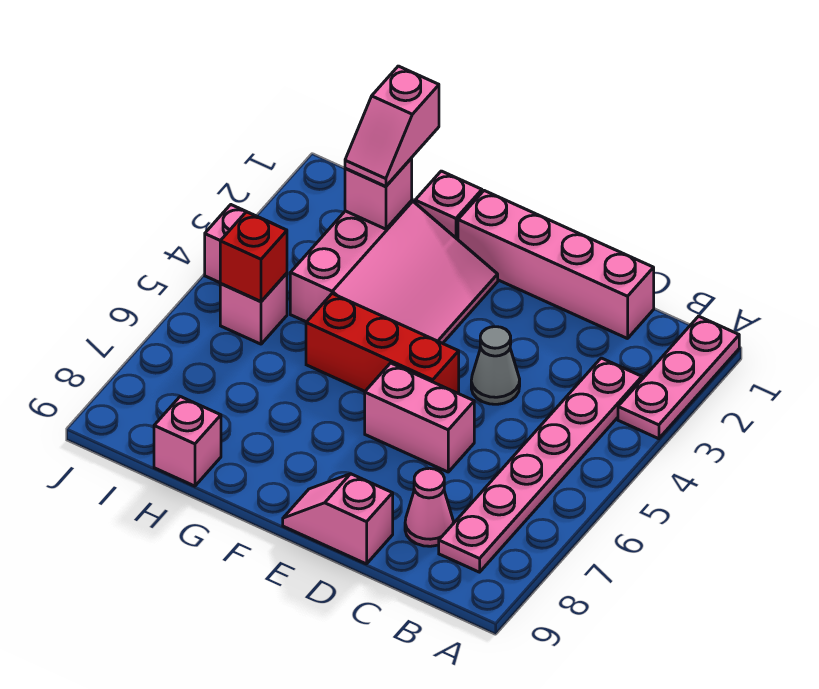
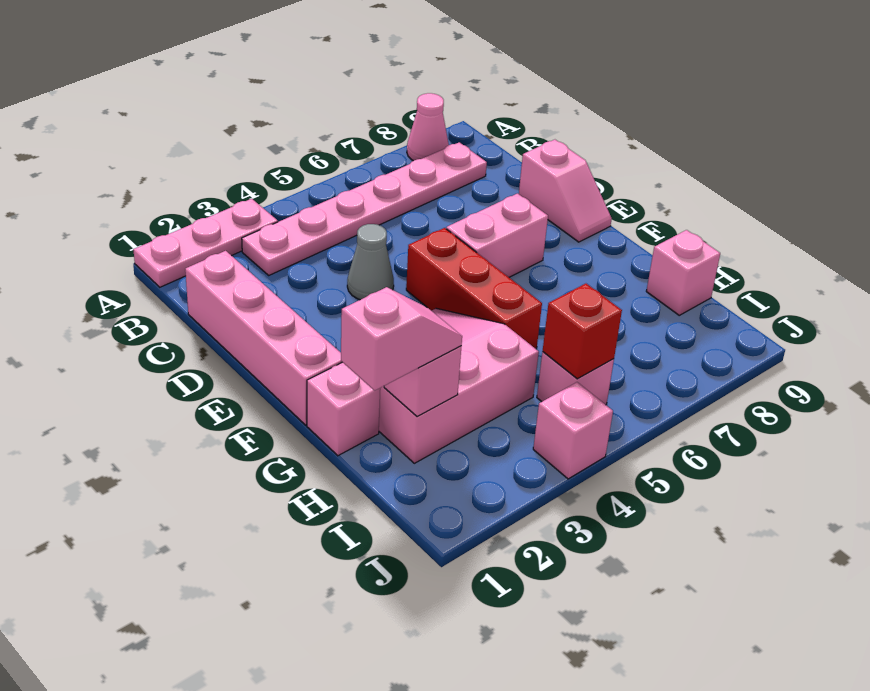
pink 1x1 cone [405,468,453,546] -> pink 1x1 cone moved to [407,93,449,161]
pink 1x2 brick [365,363,474,472] -> pink 1x2 brick turned to [446,194,548,277]

